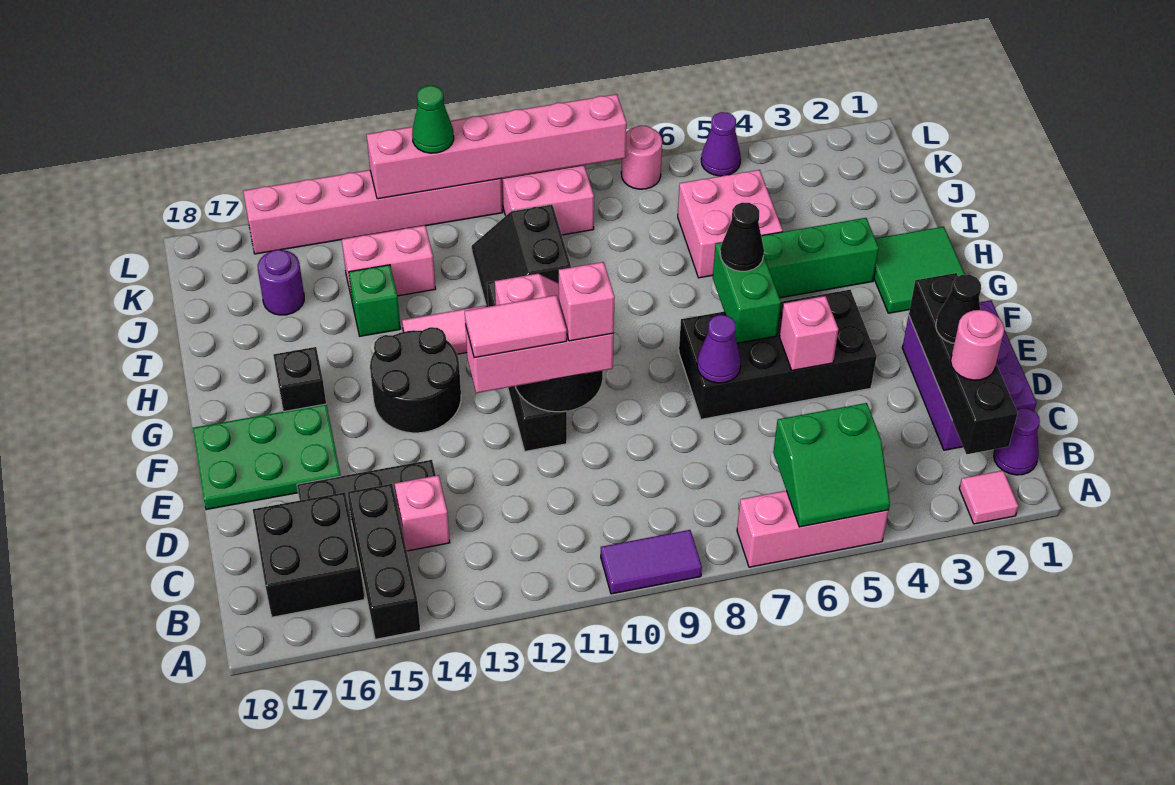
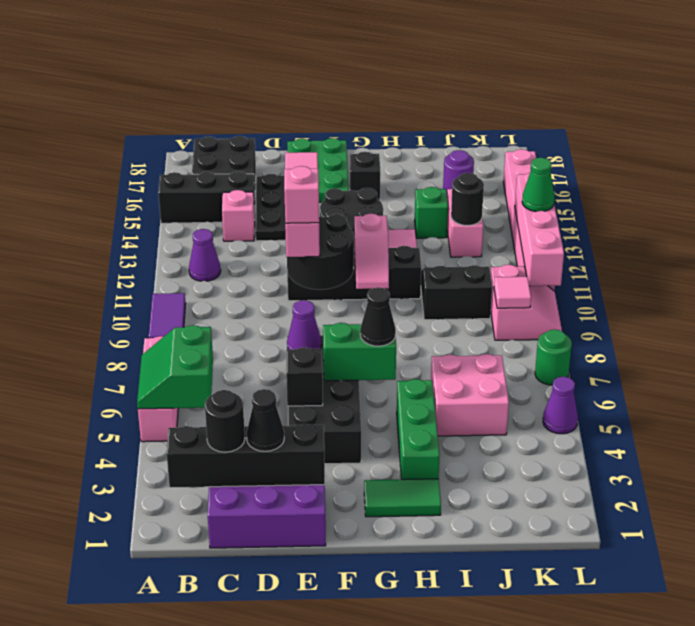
pink 1x1 tile [959,471,1018,524] -> pink 1x1 tile moved to [494,277,531,308]
purple 1x1 cone [994,408,1040,475] -> purple 1x1 cone moved to [189,229,221,281]
pink 1x1 round brick [951,310,1004,380] -> black 1x1 round brick [205,390,245,452]
pink 1x1 brick [780,296,838,370] -> black 1x1 brick [286,347,323,406]
green 2x2 tile [874,227,965,313] -> green 1x2 tile [364,479,441,517]
none -> black 1x1 round brick [451,173,484,226]
pink 1x1 round brick [621,126,662,189] -> green 1x1 round brick [535,329,572,385]
pink 1x6 brick [367,94,627,199] -> pink 1x4 brick [515,173,564,286]

